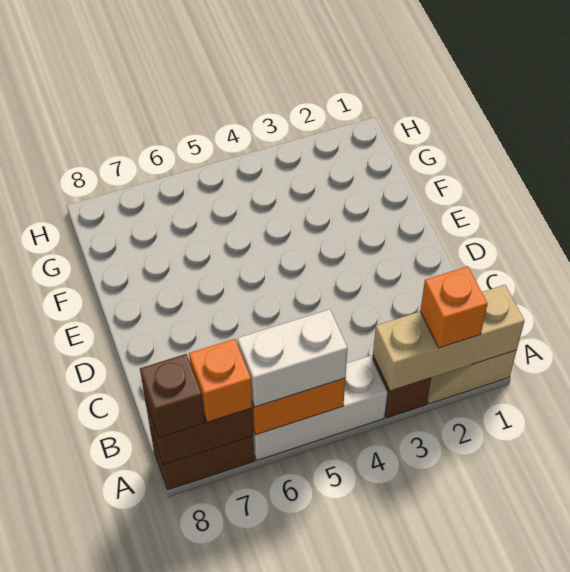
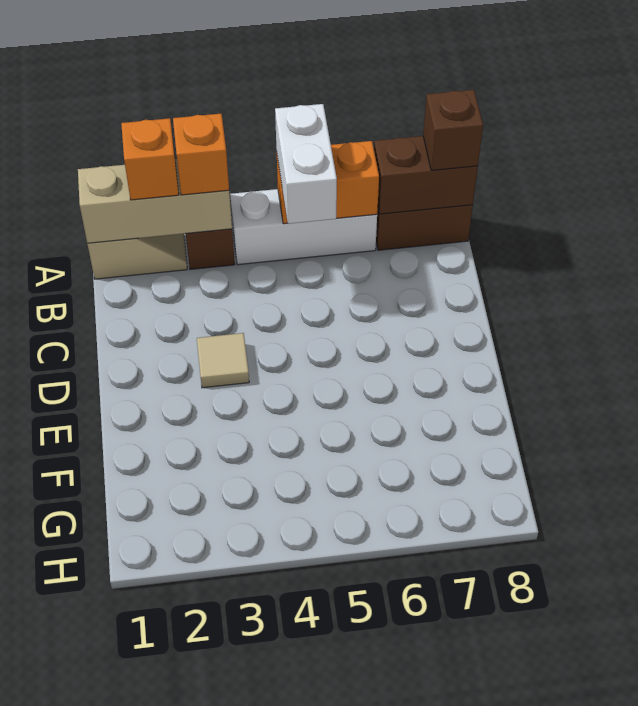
white 1x2 brick [237,309,348,407] -> white 1x2 brick turned to [275,104,337,224]
orange 1x1 brick [189,339,252,422] -> orange 1x1 brick moved to [173,114,229,195]
none -> tan 1x1 tile [197,333,249,388]

